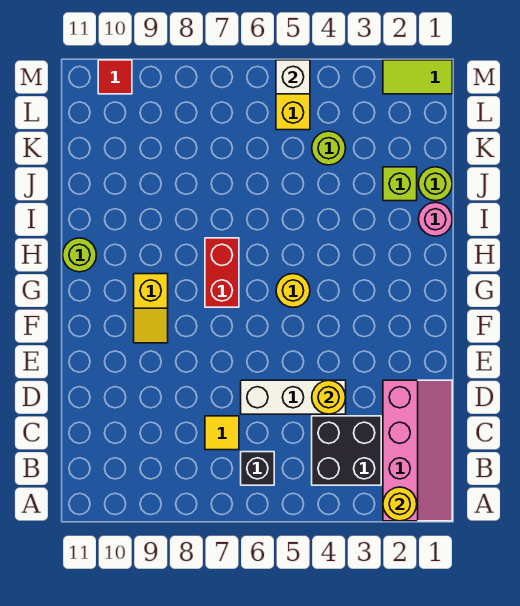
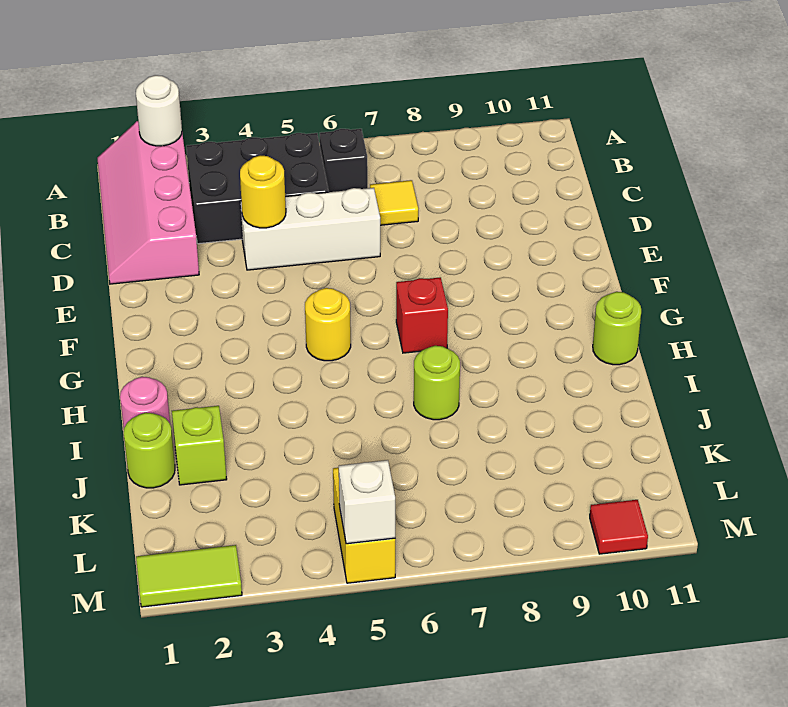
yellow 1x1 round brick [383,487,417,521] -> white 1x1 round brick [136,75,182,146]
black 2x2 brick [312,416,381,485] -> black 2x3 brick [186,133,329,244]
yellow 1x2 slope [134,274,168,343] -> none
red 1x2 brick [205,238,239,307] -> red 1x1 brick [396,277,448,353]
lime 1x1 round brick [312,131,346,165] -> lime 1x1 round brick moved to [414,346,460,420]

